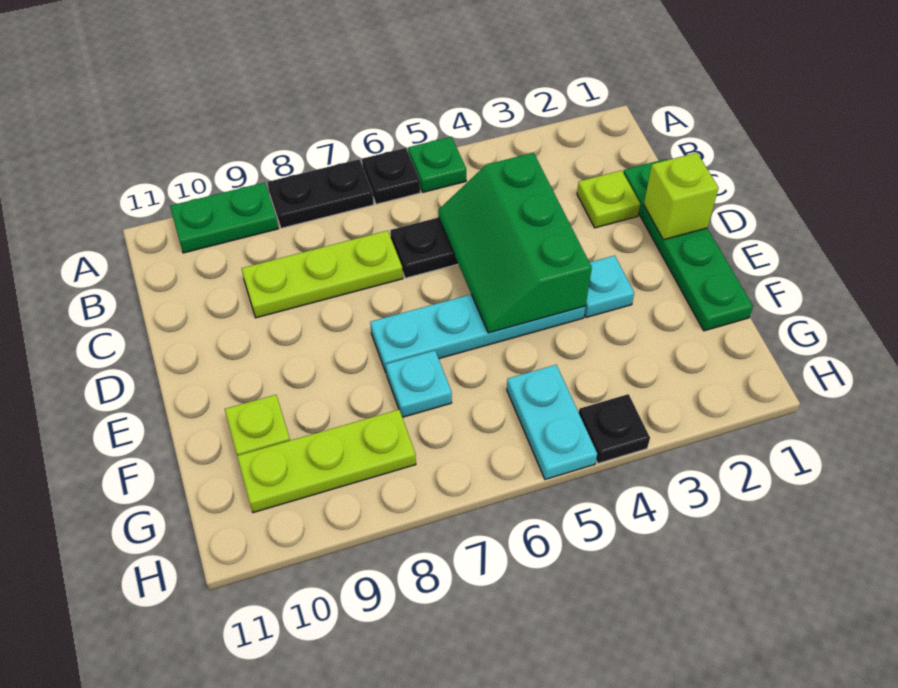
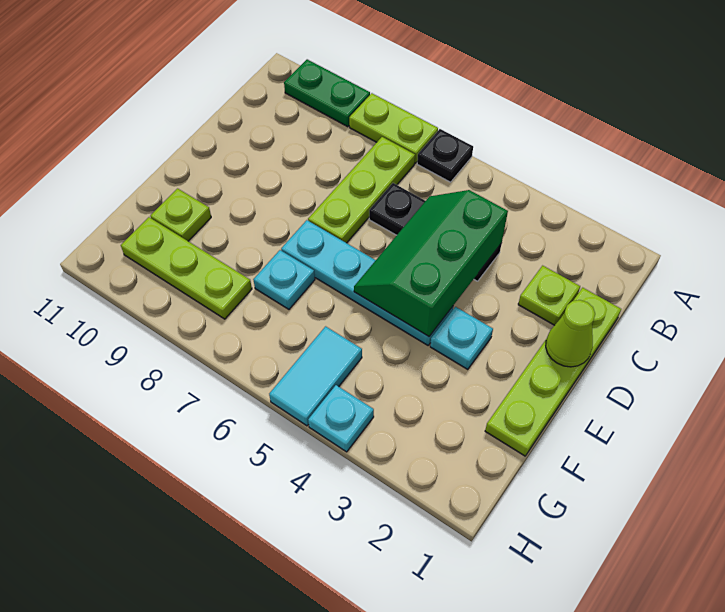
green 1x1 plate [408,137,466,192] -> none
black 1x2 plate [267,159,374,228] -> lime 1x2 plate [349,93,438,163]
green 1x4 plate [623,159,753,331] -> lime 1x4 plate [485,288,621,456]
lime 1x3 plate [241,231,403,318] -> lime 1x3 plate turned to [308,137,415,243]
lime 1x1 brick [644,153,719,240] -> lime 1x1 cone [546,300,595,367]
cyan 1x2 plate [507,365,597,479] -> cyan 1x2 tile [269,326,362,426]
black 1x1 plate [579,394,650,463] -> cyan 1x1 plate [308,385,374,452]

